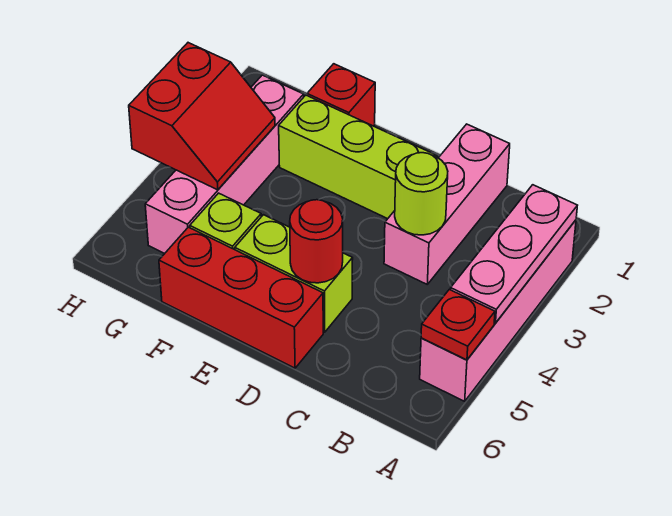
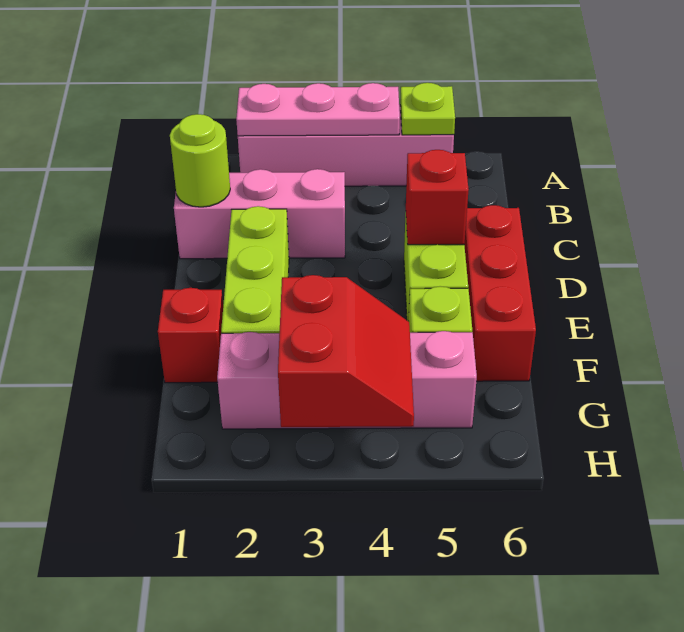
red 1x1 plate [421,289,495,360] -> lime 1x1 plate [400,83,455,135]
lime 1x1 round brick [395,153,448,235] -> lime 1x1 round brick moved to [170,114,230,207]
red 1x1 round brick [290,200,343,283] -> red 1x1 brick [406,150,469,245]
red 2x2 slope [129,43,275,190] -> red 2x2 slope turned to [278,275,414,427]

